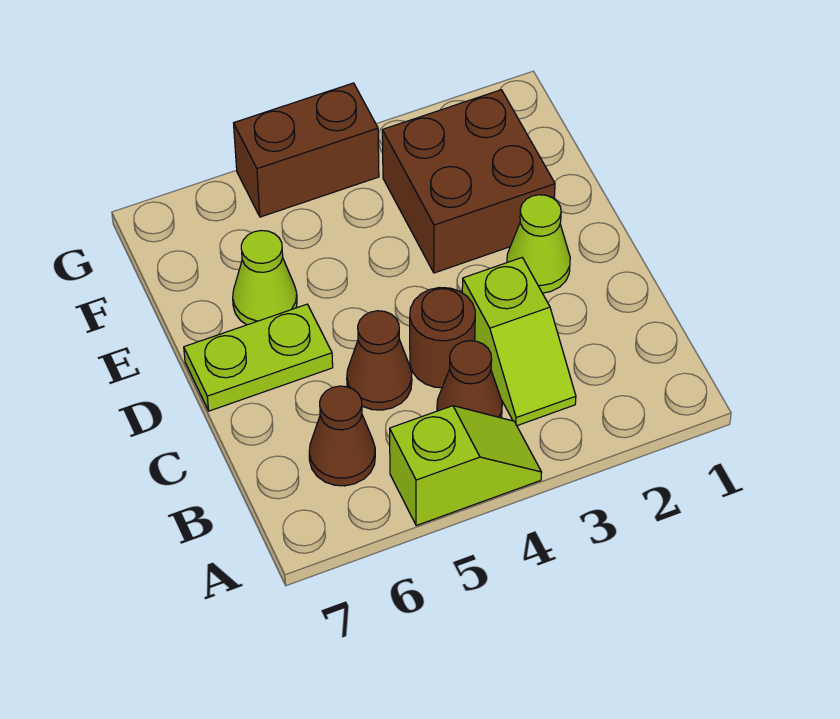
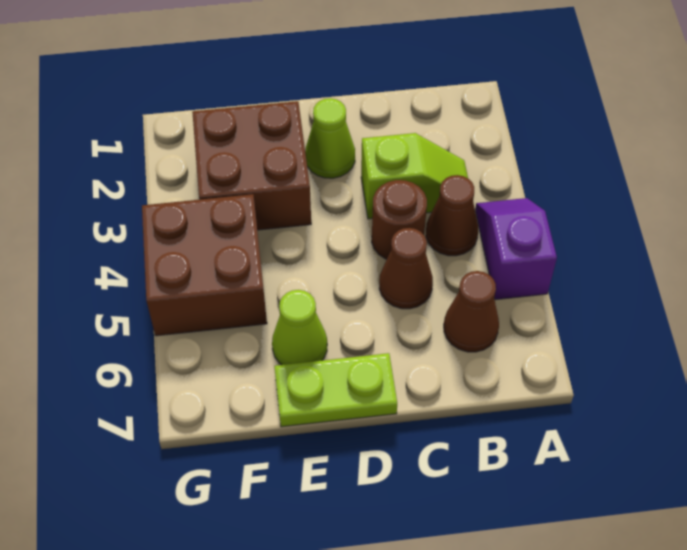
lime 1x2 slope [390,406,542,526] -> purple 1x2 slope [475,198,557,300]
lime 1x2 plate [184,304,333,411] -> lime 1x2 plate turned to [274,353,397,427]
brown 1x2 brick [234,83,379,217] -> brown 2x2 brick [142,194,267,336]

